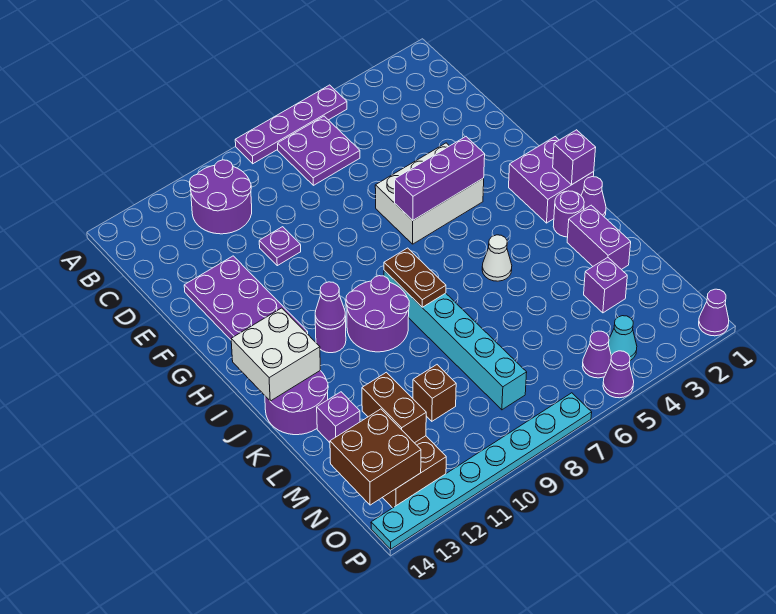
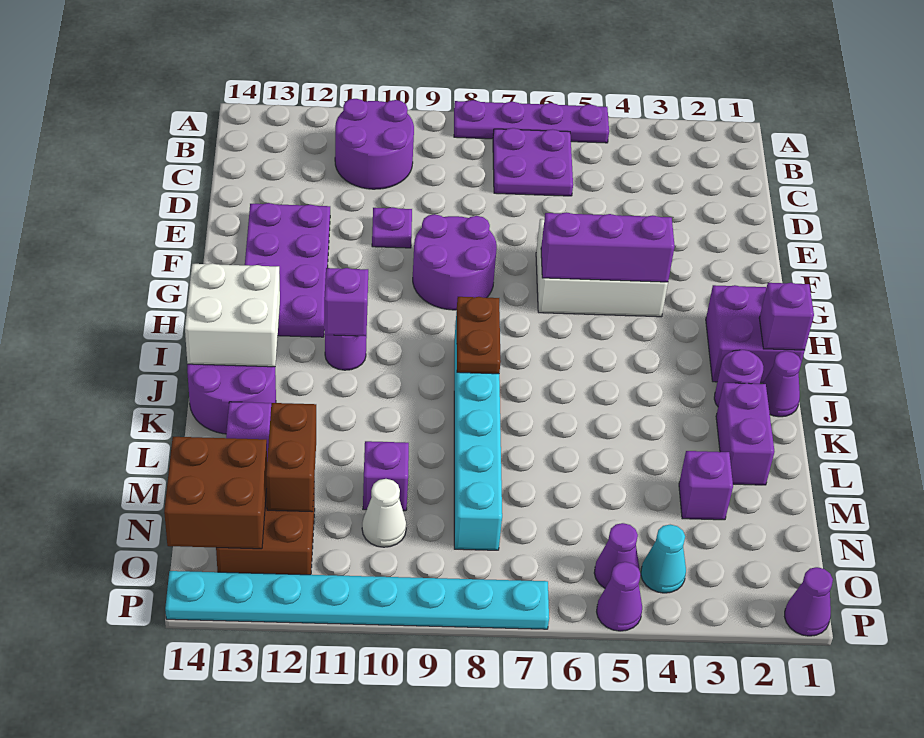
purple 2x2 round brick [346,276,409,352] -> purple 2x2 round brick moved to [413,214,497,310]
purple 1x1 cone [315,282,346,329] -> purple 1x1 brick [324,268,368,336]
white 1x1 cone [482,235,512,281] -> white 1x1 cone moved to [362,479,406,547]
brown 1x1 brick [413,365,456,421] -> purple 1x1 brick [363,441,409,511]

